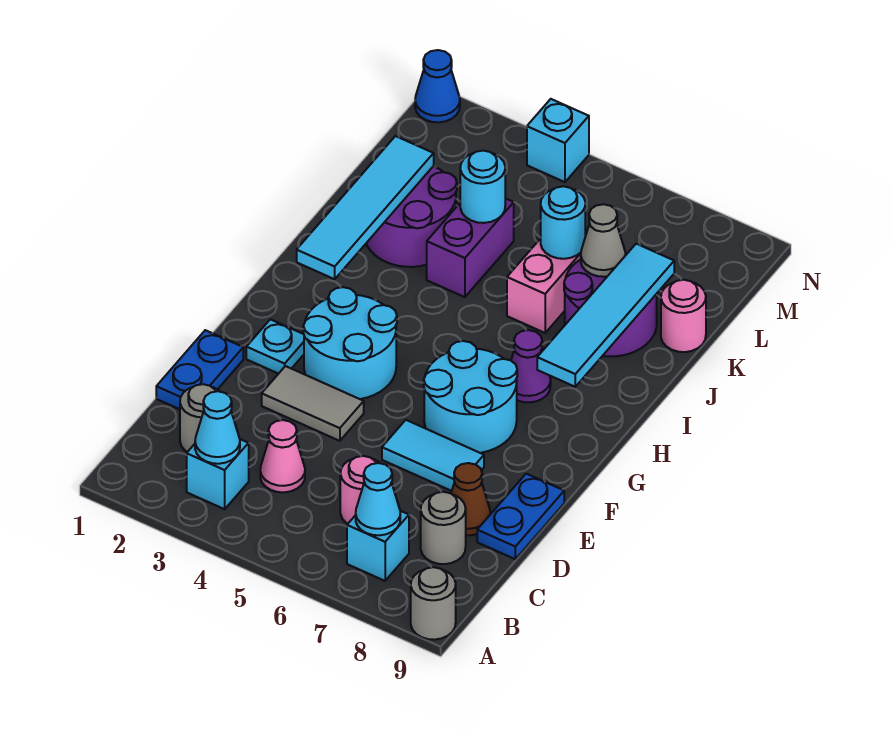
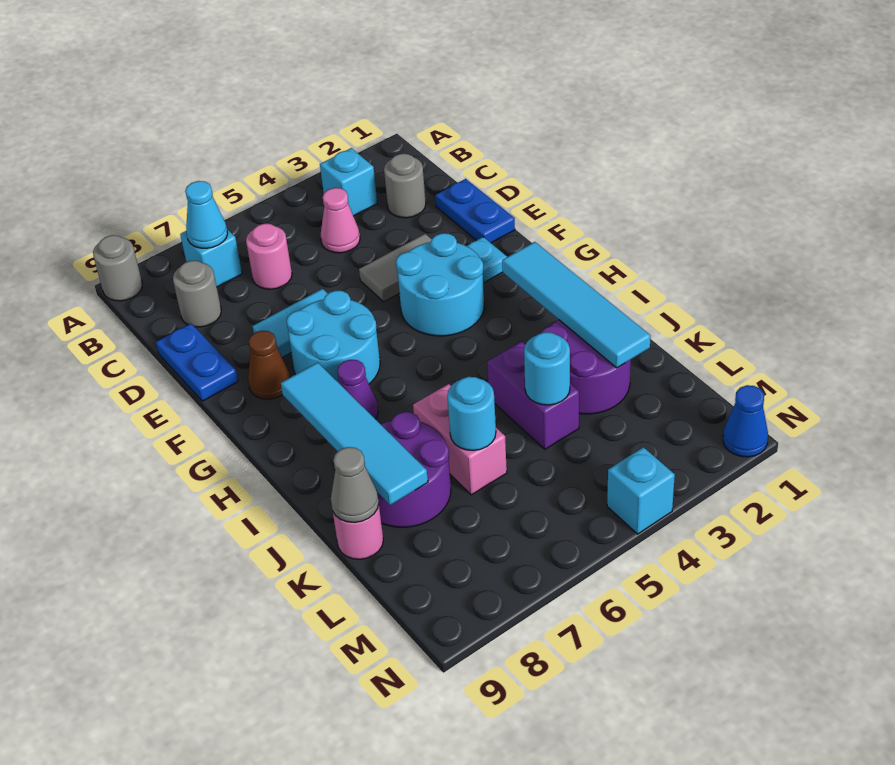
cyan 1x1 cone [195,391,240,464] -> none
brown 1x1 cone [451,463,491,535] -> brown 1x1 cone moved to [248,331,290,399]
grey 1x1 cone [581,204,626,277] -> grey 1x1 cone moved to [331,447,379,523]

